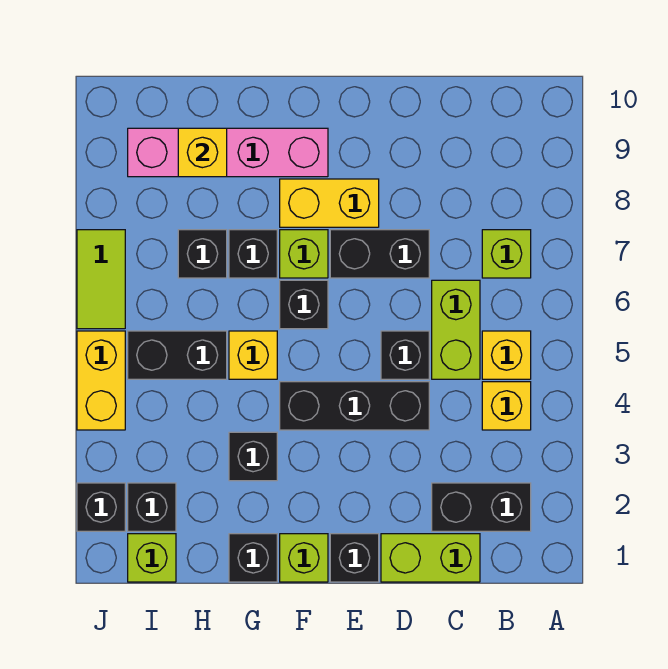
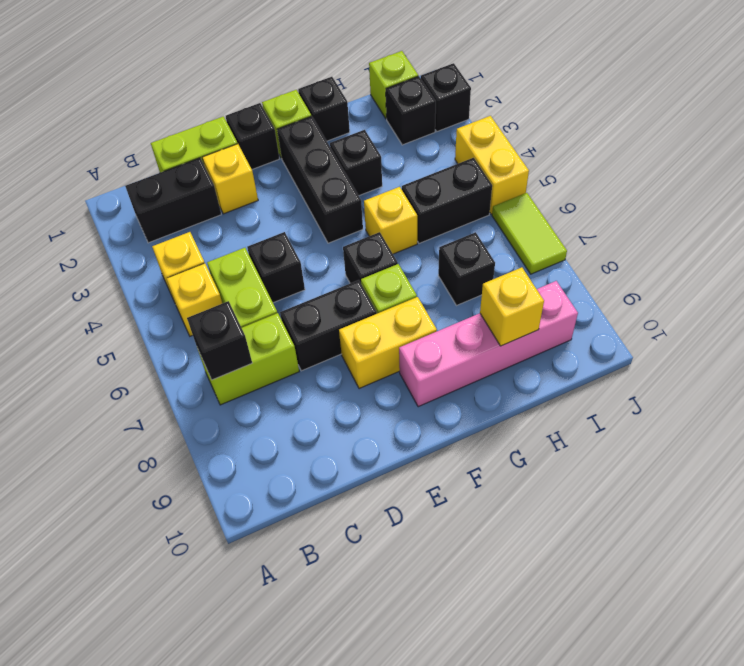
lime 1x1 brick [482,230,531,278] -> lime 1x2 brick [198,313,299,405]
none -> yellow 1x1 brick [202,144,258,214]
black 1x3 brick [280,382,429,430] -> black 1x3 brick turned to [277,116,363,243]
black 1x1 brick [229,230,277,278] -> black 1x1 brick moved to [187,301,252,380]

